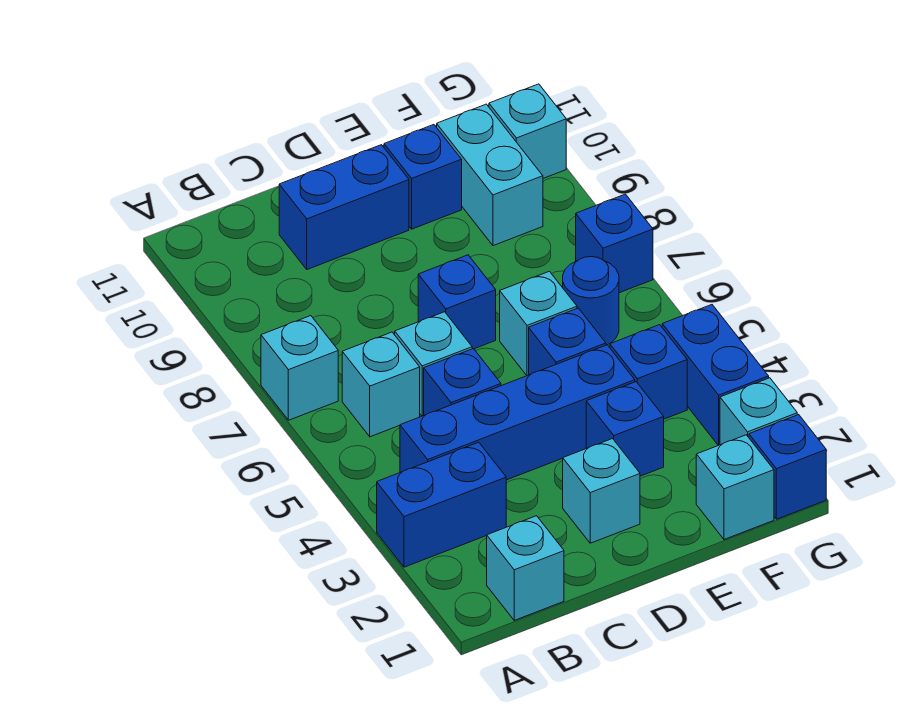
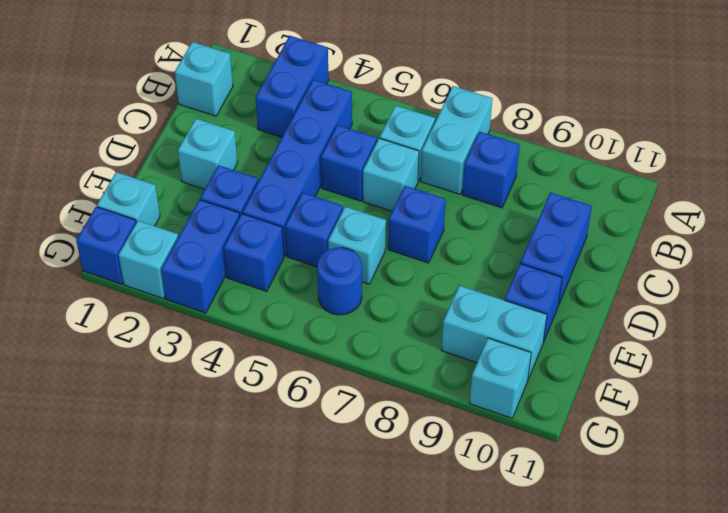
cyan 1x1 brick [261,316,338,420] -> cyan 1x2 brick [421,86,492,194]
blue 1x2 brick [662,305,769,445] -> blue 1x2 brick turned to [161,200,240,313]
blue 1x1 brick [576,194,653,293] -> blue 1x1 brick moved to [462,132,520,208]

